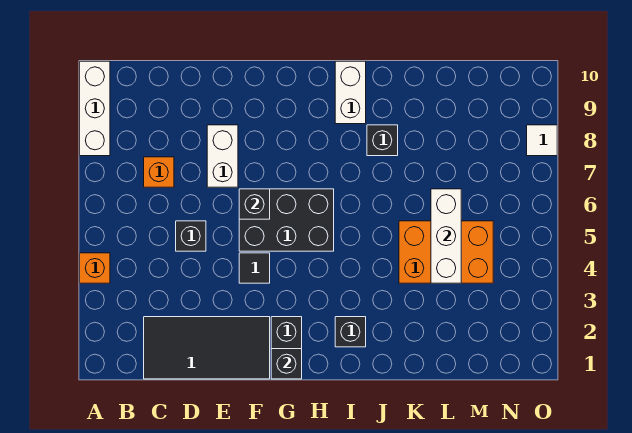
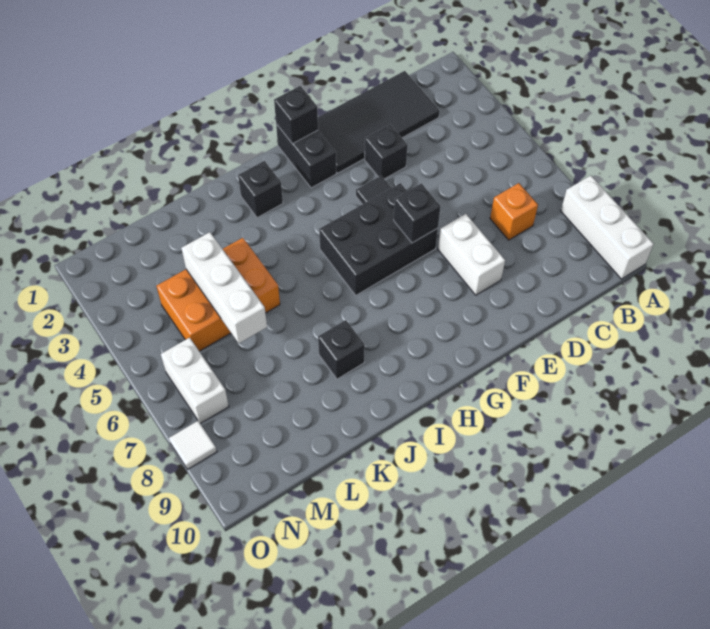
orange 1x1 brick [80,253,110,283] -> none
black 1x1 brick [176,221,206,251] -> black 1x1 brick moved to [365,124,408,179]
white 1x2 brick [335,61,366,124] -> white 1x2 brick moved to [161,338,229,424]

